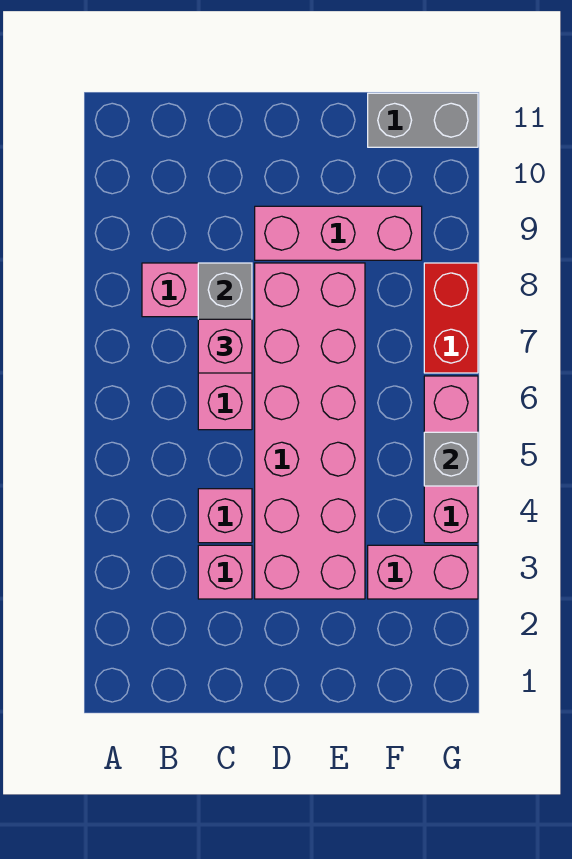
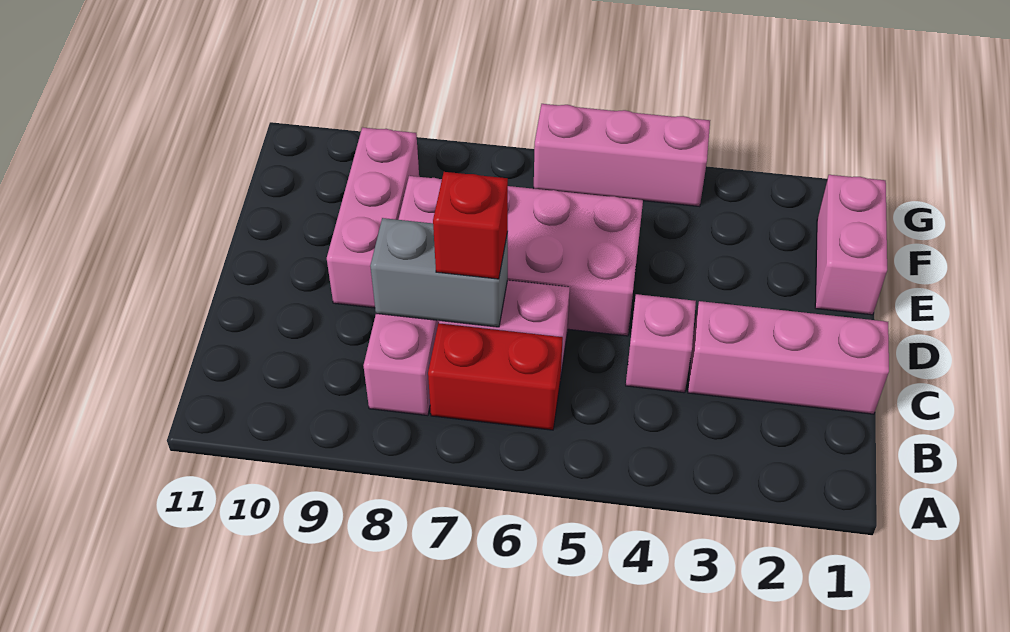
pink 1x1 brick [198,545,252,599] -> pink 1x3 brick [688,301,889,414]
pink 1x1 brick [198,319,252,373] -> red 1x1 brick [433,172,508,279]
pink 2x6 brick [255,263,365,599] -> pink 2x4 brick [398,176,643,336]
pink 1x2 brick [368,545,478,599] -> pink 1x2 brick moved to [815,175,887,315]
grey 1x2 brick [368,93,478,147] -> none
grey 1x1 brick [424,432,478,486] -> none
red 1x2 brick [424,263,478,373] -> red 1x2 brick moved to [428,323,563,430]

